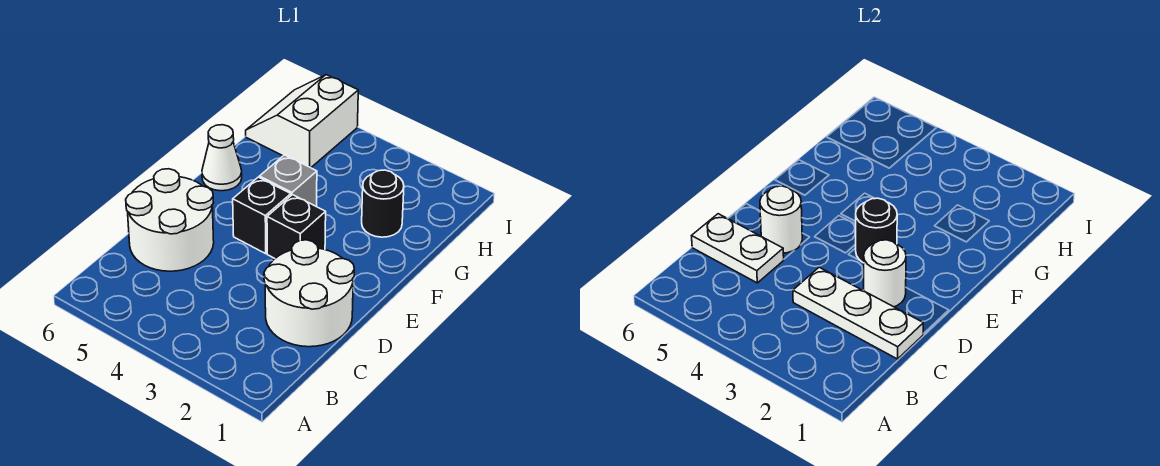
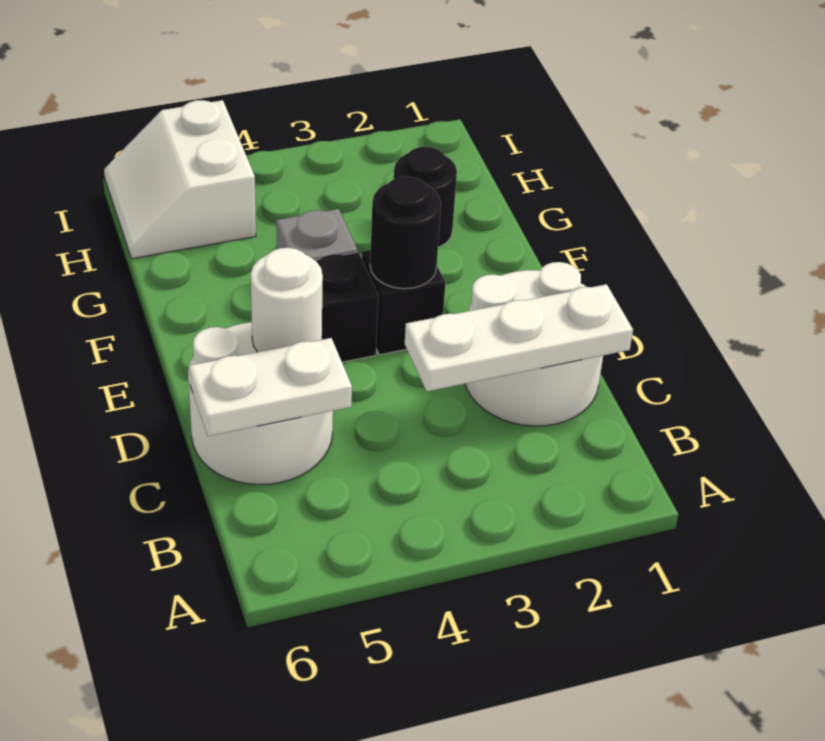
white 1x1 round brick [864,240,906,307] -> none
white 1x1 cone [202,125,242,191] -> none

